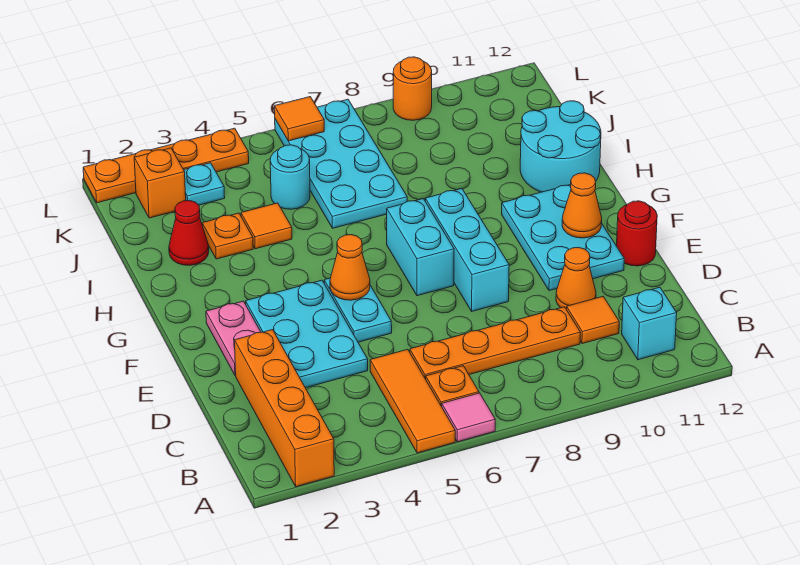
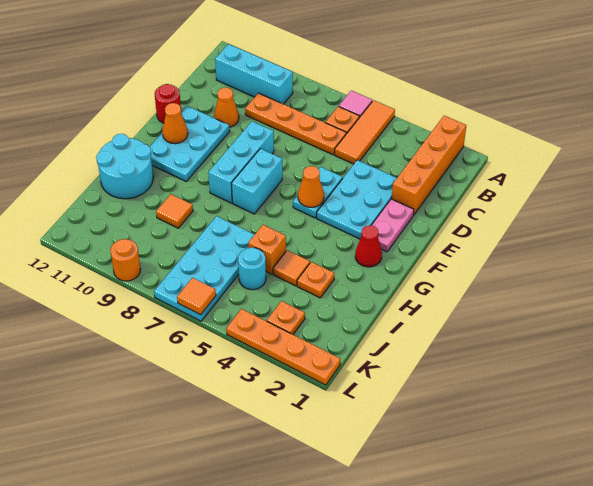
cyan 1x1 brick [622,287,677,360] -> cyan 1x3 brick [215,44,293,104]
orange 1x1 tile [566,297,619,344] -> orange 1x1 tile moved to [156,194,193,228]
red 1x1 cone [169,200,209,265] -> red 1x1 cone moved to [355,225,382,267]
orange 1x1 brick [134,148,186,218] -> orange 1x1 brick moved to [248,225,286,274]
cyan 1x1 plate [184,163,225,205] -> orange 1x1 plate [267,301,305,334]

